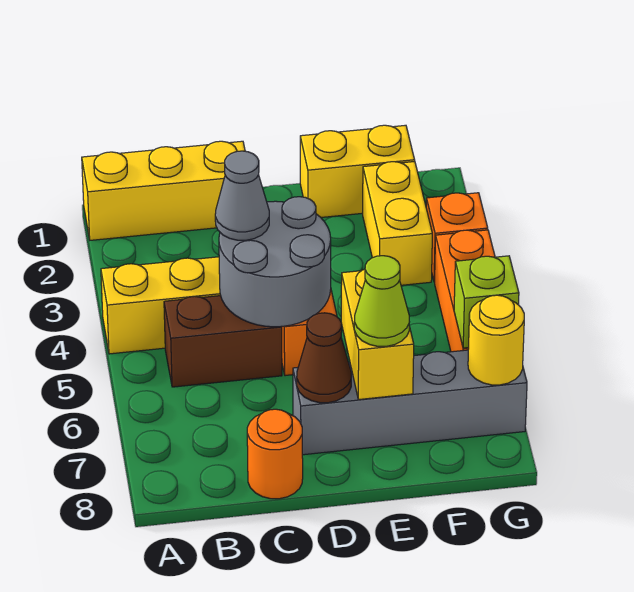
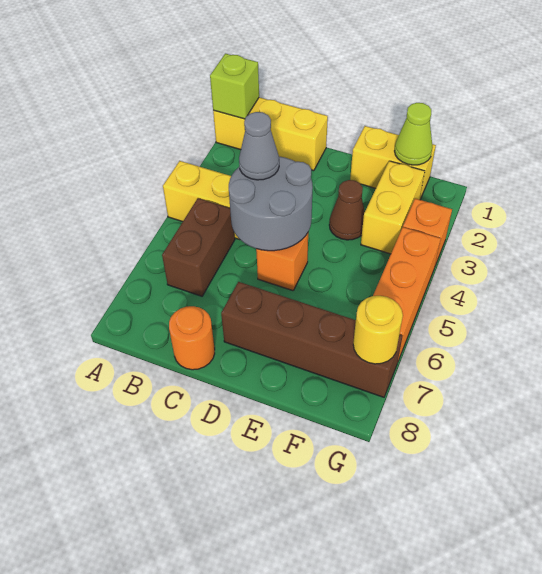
brown 1x2 brick [164,296,282,387] -> brown 1x2 brick turned to [162,198,235,296]
grey 1x4 brick [293,350,527,455] -> brown 1x4 brick [221,282,402,397]
brown 1x1 cone [297,313,351,403] -> brown 1x1 cone moved to [329,180,365,240]
yellow 1x2 brick [341,269,414,399] -> none
lime 1x1 cone [354,256,409,346] -> lime 1x1 cone moved to [395,103,433,165]
lime 1x1 brick [454,256,519,348] -> lime 1x1 brick moved to [210,54,259,119]

